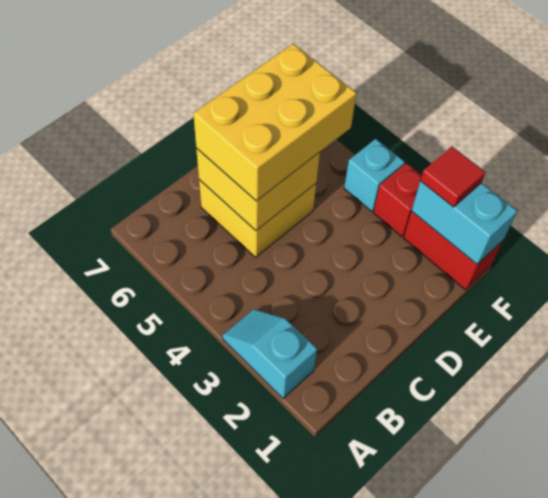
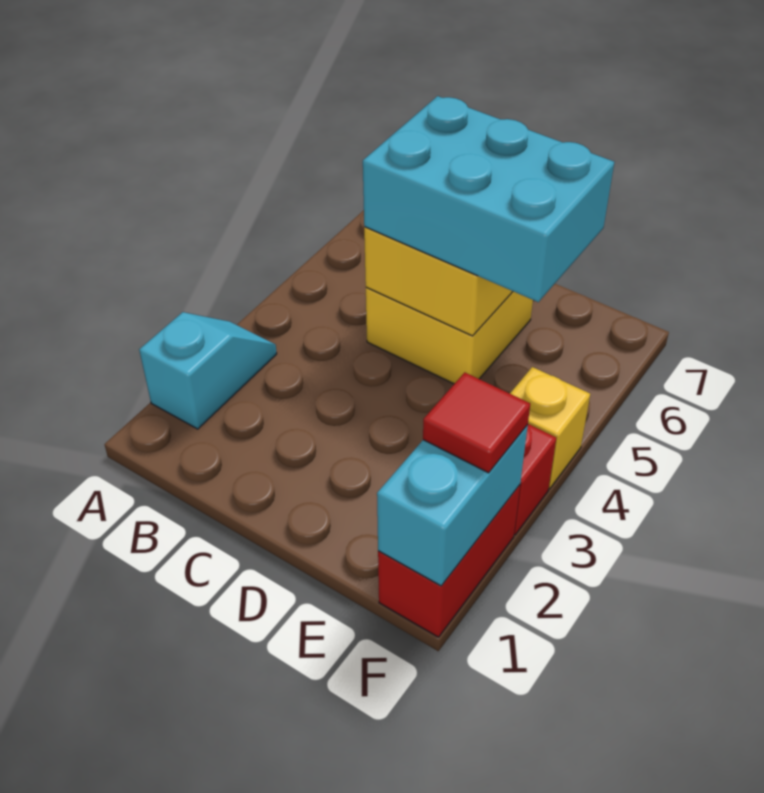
yellow 2x3 brick [193,44,357,201] -> cyan 2x3 brick [363,96,614,302]
cyan 1x1 brick [344,139,405,211] -> yellow 1x1 brick [510,367,590,489]

